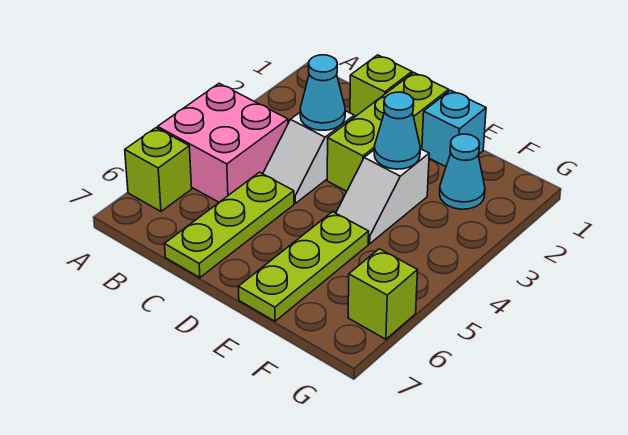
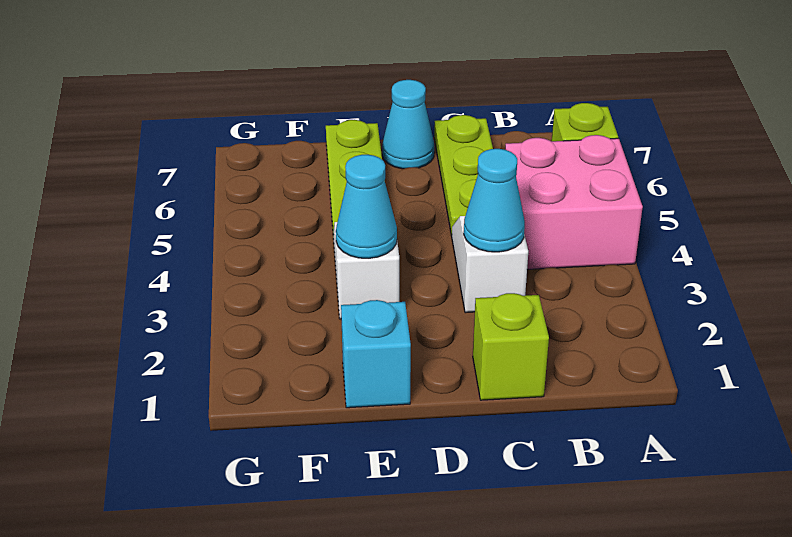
lime 1x3 brick [327,72,449,191] -> none
cyan 1x1 cone [440,134,485,209] -> cyan 1x1 cone moved to [382,80,434,169]
lime 1x1 brick [348,249,418,339] -> none

